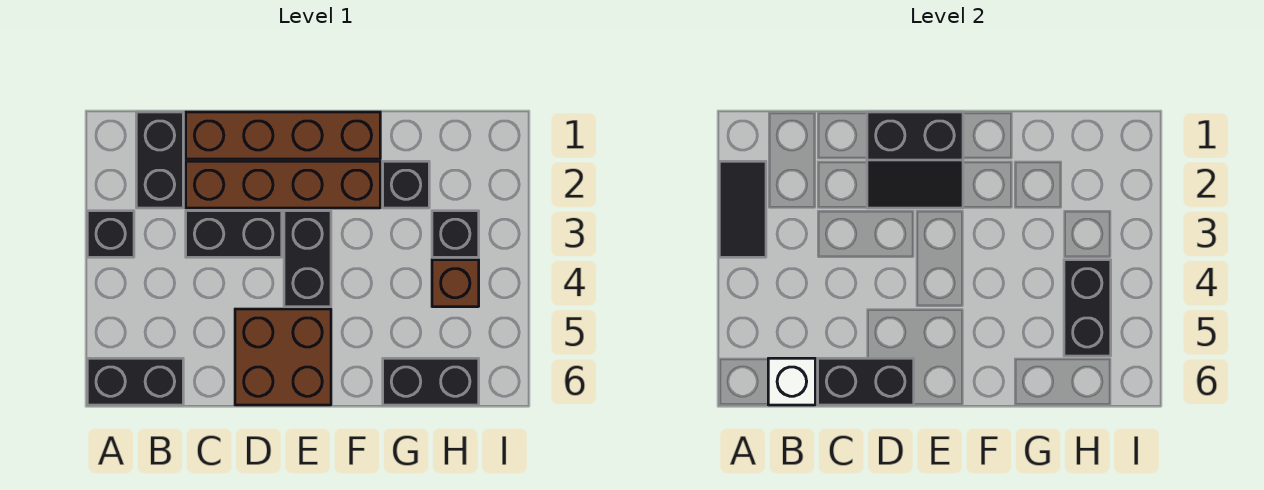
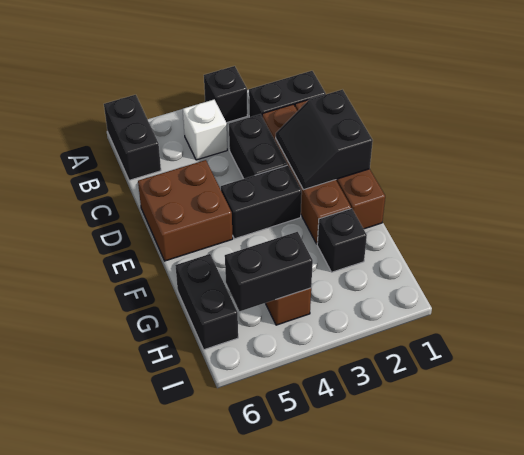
black 1x2 tile [719,161,766,257] -> none
white 1x1 brick [768,358,815,405] -> white 1x1 brick moved to [183,100,227,160]
black 1x2 brick [818,358,914,405] -> none
black 1x1 brick [432,211,479,257] -> none

